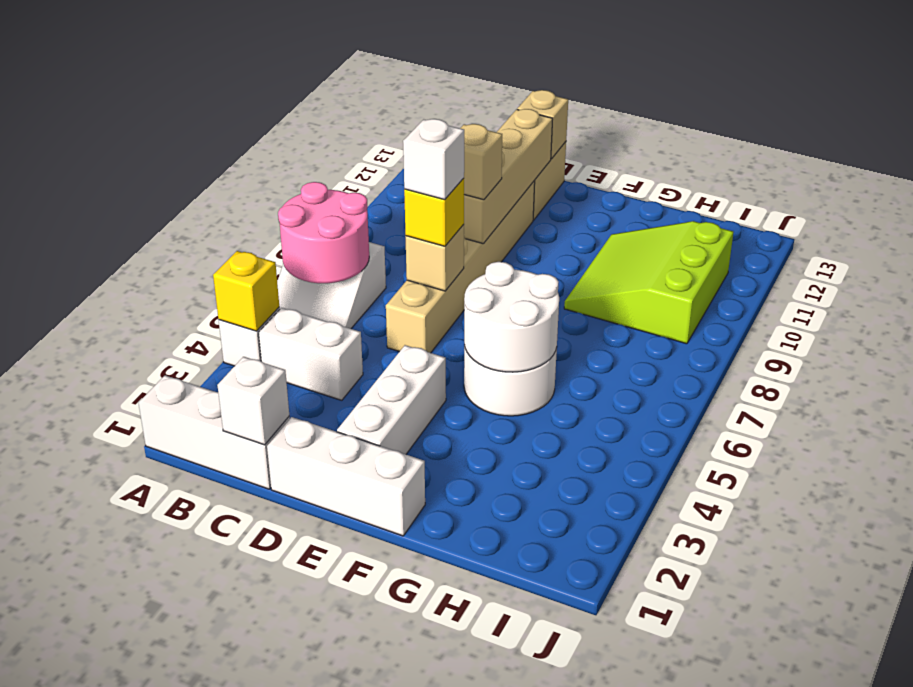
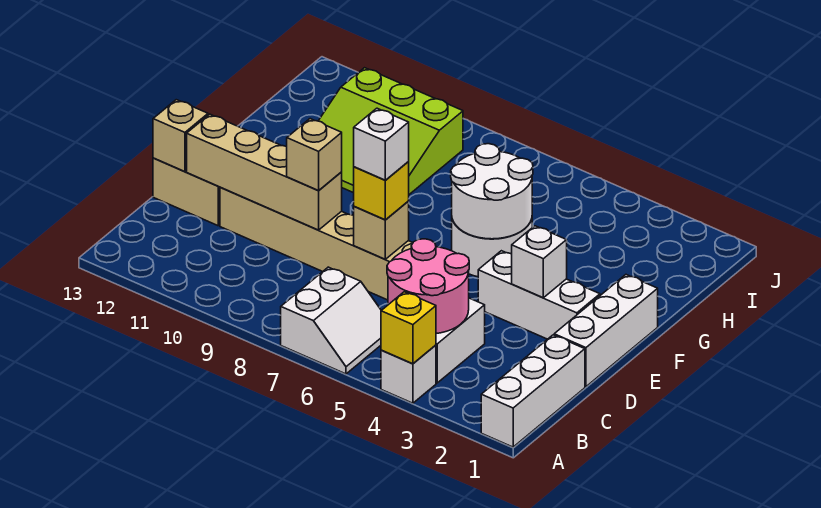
pink 2x2 round brick [278,182,369,283] -> pink 2x2 round brick moved to [387,239,469,334]
white 1x1 brick [217,357,289,445] -> white 1x1 brick moved to [512,226,567,298]

